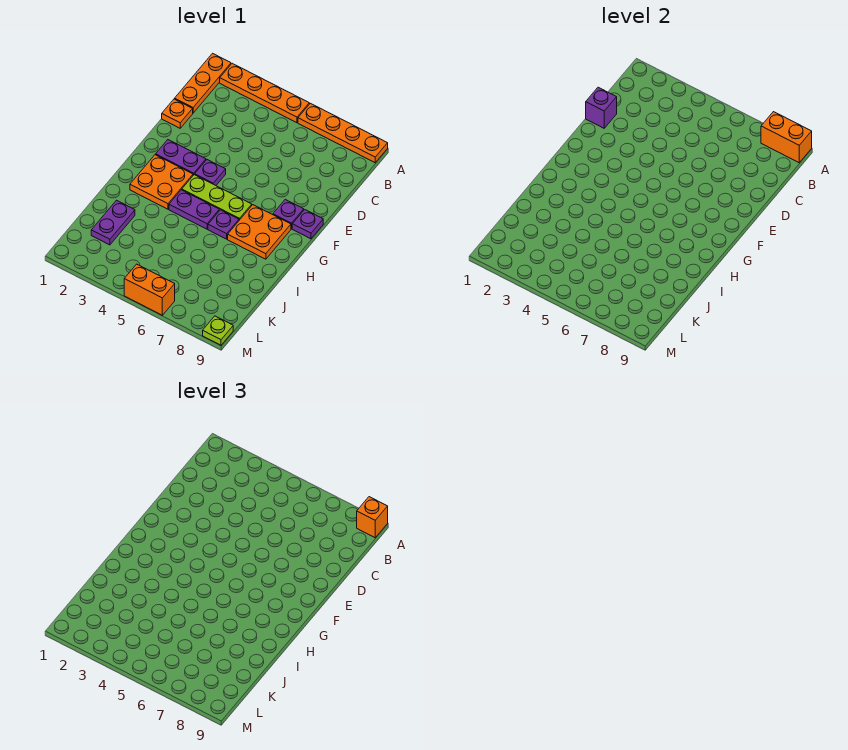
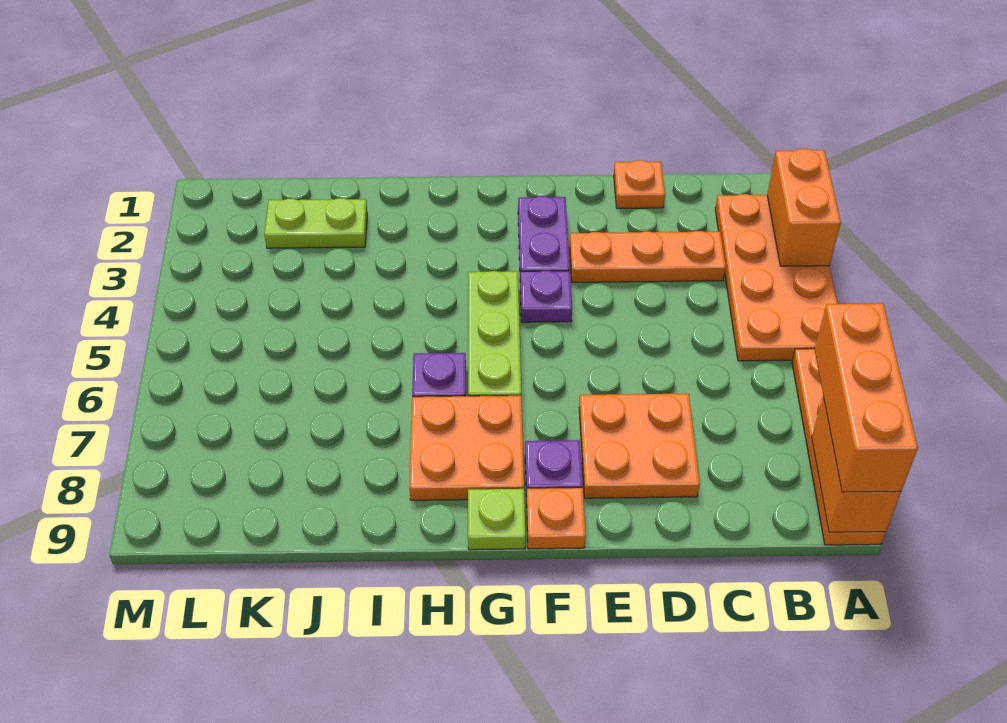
orange 1x3 plate [175,53,231,113] -> orange 1x3 plate moved to [570,231,726,282]
orange 1x4 plate [220,63,309,123] -> orange 2x4 plate [715,194,838,361]
orange 1x1 brick [357,497,388,538] -> orange 1x3 brick [815,303,918,492]
purple 1x1 brick [586,87,617,128] -> none
purple 1x1 plate [292,210,323,239] -> orange 1x1 plate [527,488,586,549]
orange 2x2 plate [130,155,193,209] -> orange 2x2 plate moved to [579,394,700,498]
purple 1x2 plate [169,190,219,229] -> none
purple 1x2 plate [91,200,135,245] -> lime 1x2 plate [264,198,367,248]
orange 1x2 brick [124,264,175,315] -> orange 1x2 brick moved to [767,149,841,266]
lime 1x1 plate [203,316,233,345] -> lime 1x1 plate moved to [468,489,525,550]

